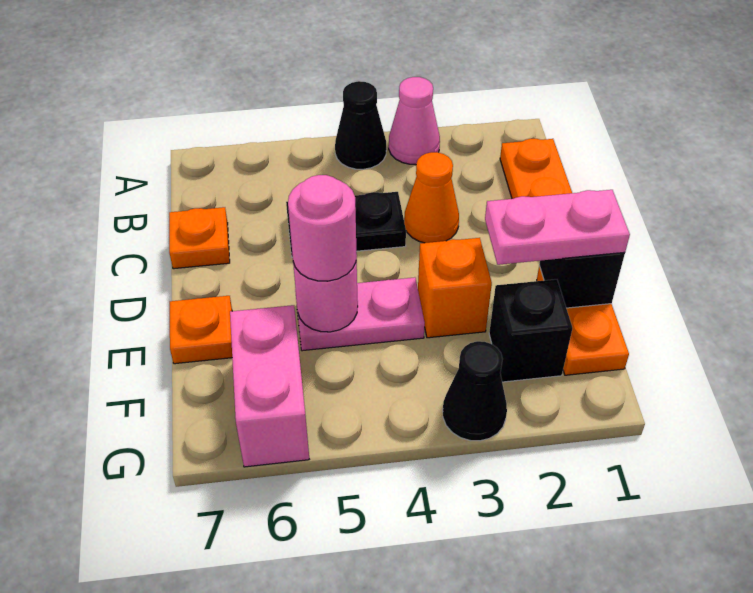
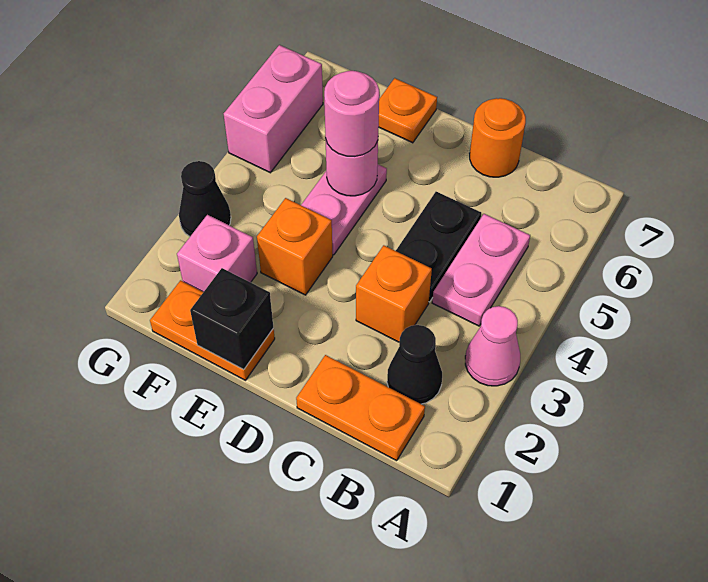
black 1x1 cone [335,81,386,169] -> black 1x1 cone moved to [387,325,442,404]
orange 1x1 cone [404,152,459,243] -> orange 1x1 brick [356,245,432,342]
orange 1x1 plate [169,207,230,269] -> orange 1x1 round brick [470,98,526,177]
pink 1x2 plate [485,190,630,265] -> pink 1x2 plate moved to [432,214,530,326]
black 1x1 brick [489,279,572,382] -> pink 1x1 brick [177,215,257,292]
pink 1x2 brick [230,305,309,467] -> pink 1x2 brick turned to [224,45,323,173]

